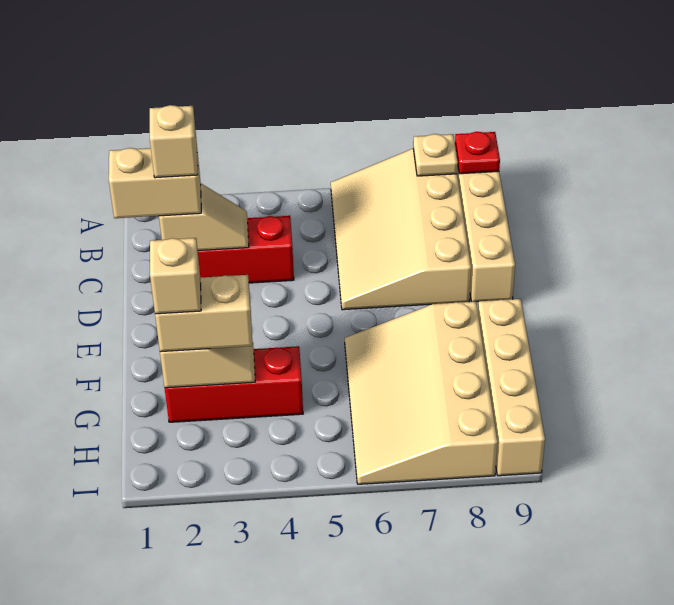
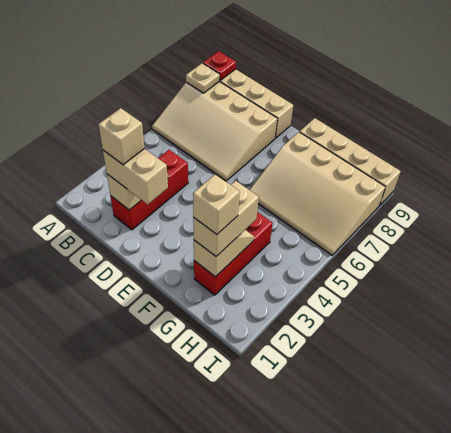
tan 1x2 brick [109,148,201,218] -> tan 1x2 brick turned to [103,149,168,204]

